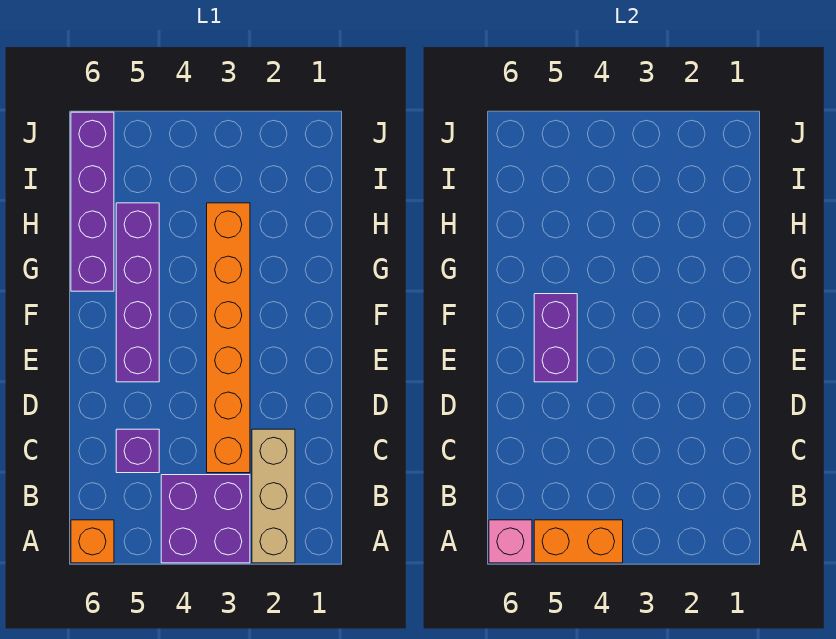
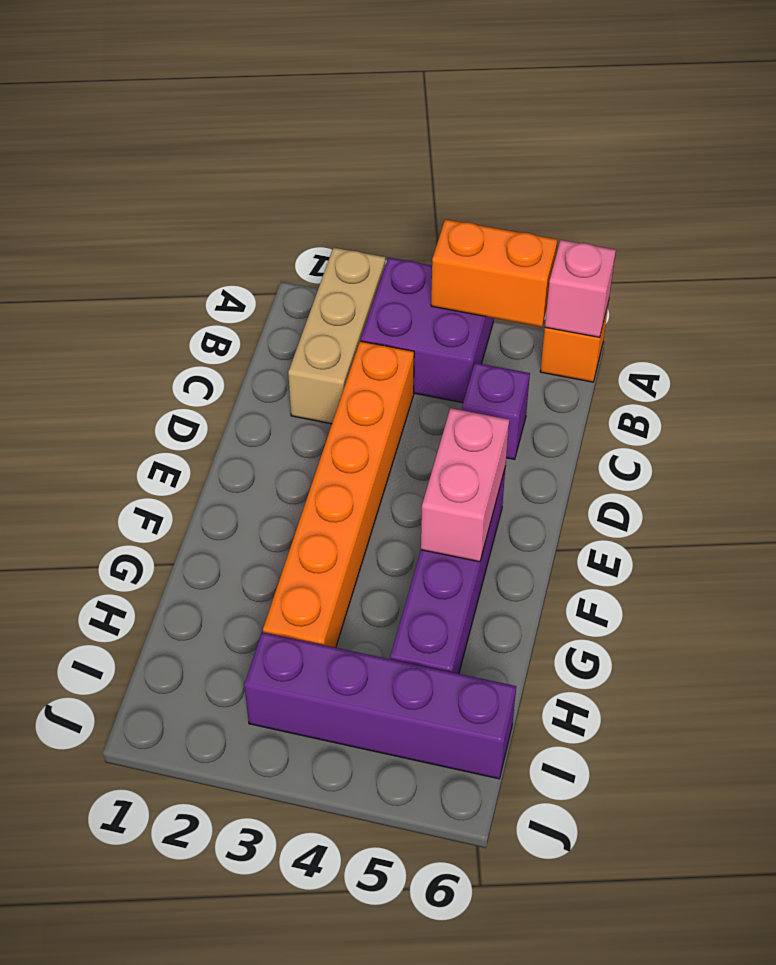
purple 1x2 brick [534,294,577,382] -> pink 1x2 brick [421,408,509,562]
purple 1x4 brick [71,112,114,291] -> purple 1x4 brick turned to [244,632,516,779]

